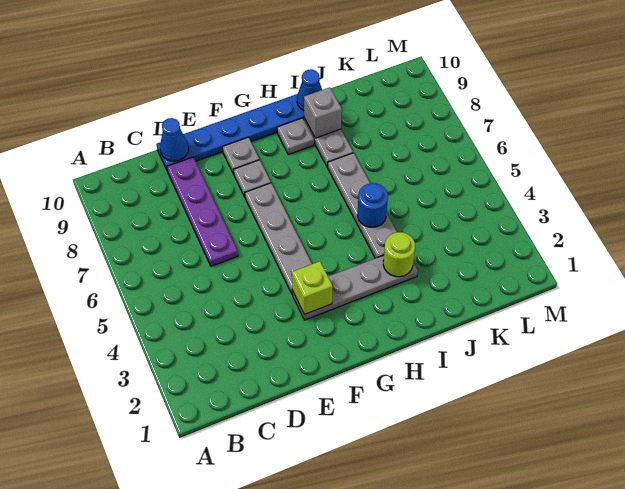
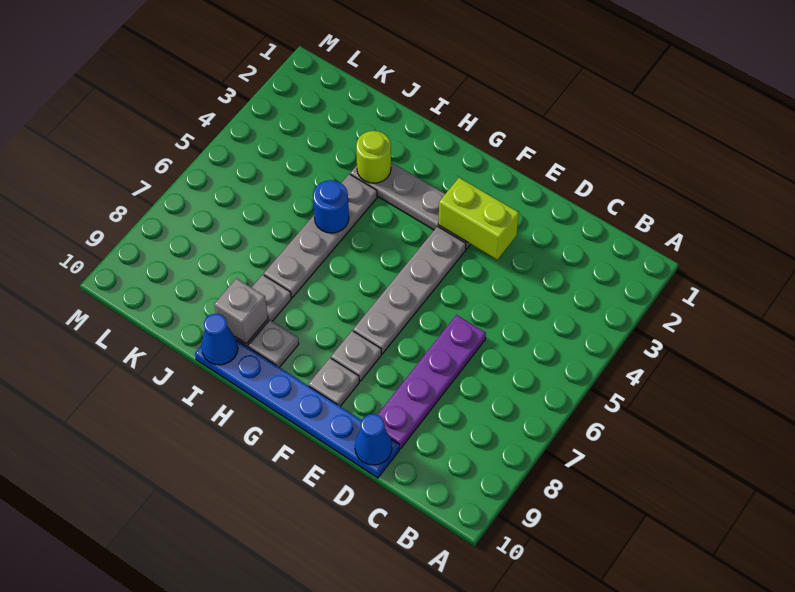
lime 1x1 brick [292,261,333,315] -> lime 1x2 brick [438,178,519,259]

